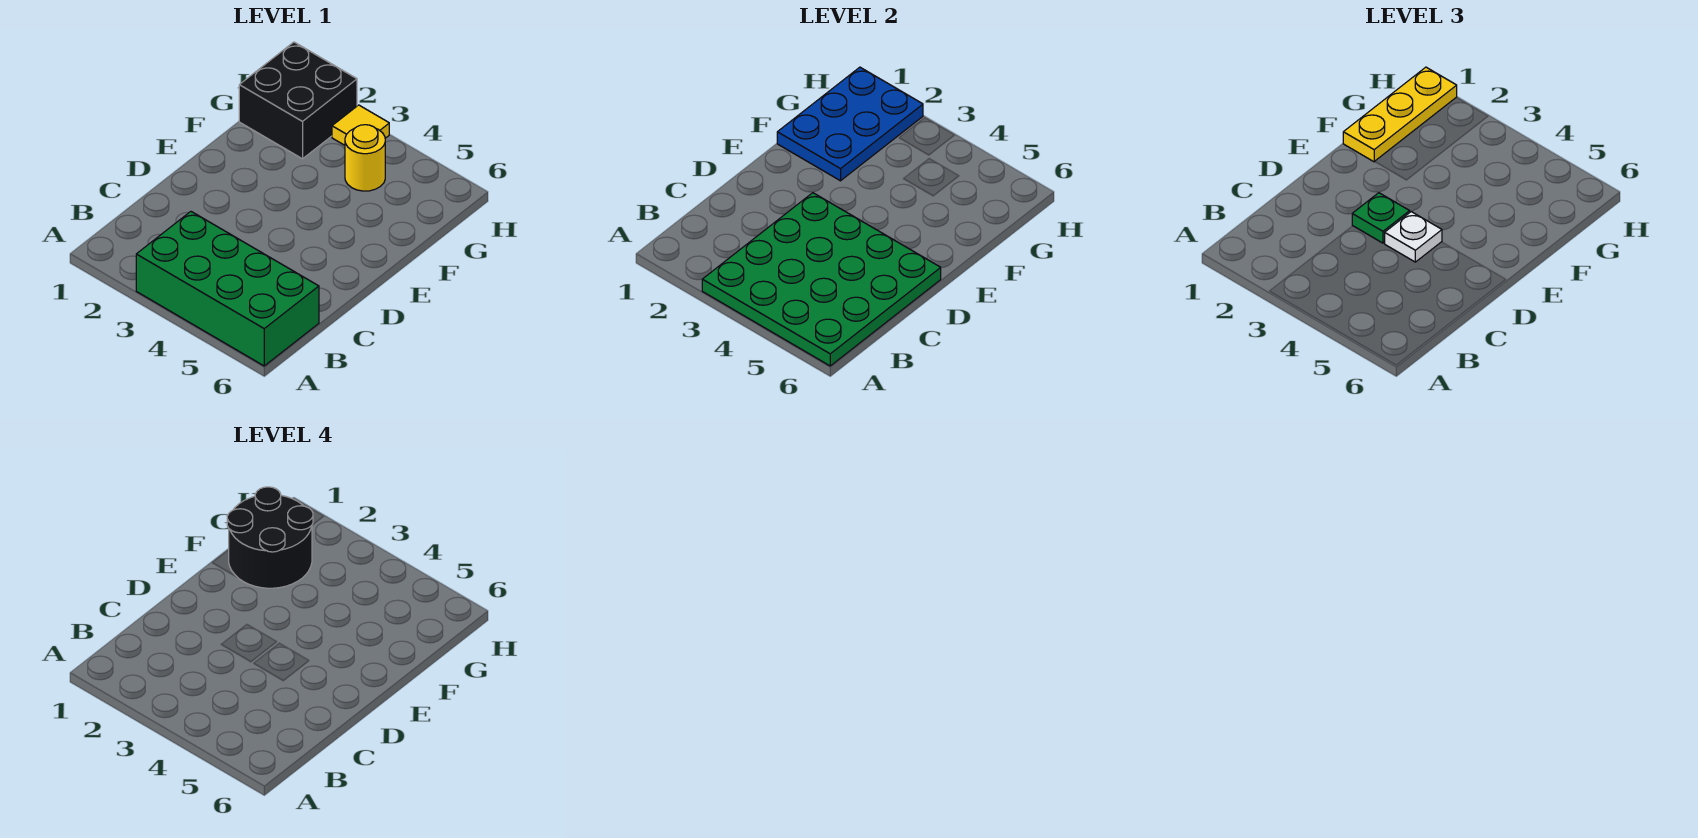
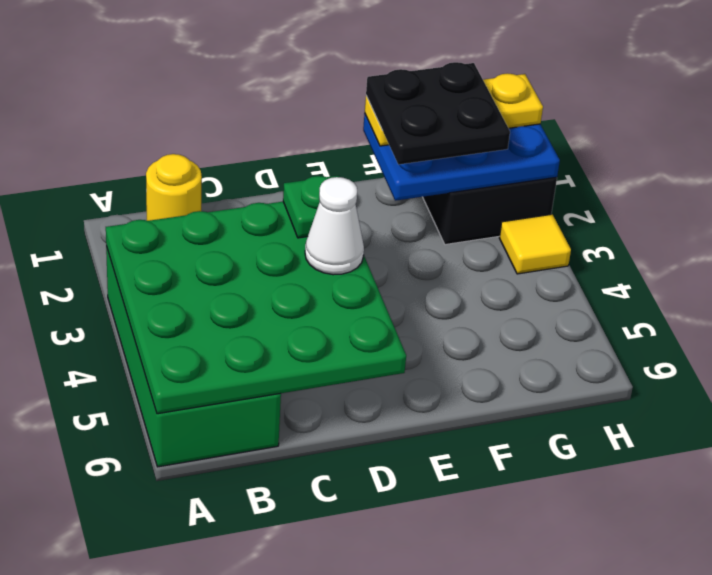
white 1x1 plate [1385,212,1442,262] -> white 1x1 cone [305,177,364,275]
black 2x2 round brick [227,487,313,588] -> black 2x2 plate [366,62,510,165]
yellow 1x1 round brick [345,125,385,191] -> yellow 1x1 round brick moved to [146,154,202,221]

